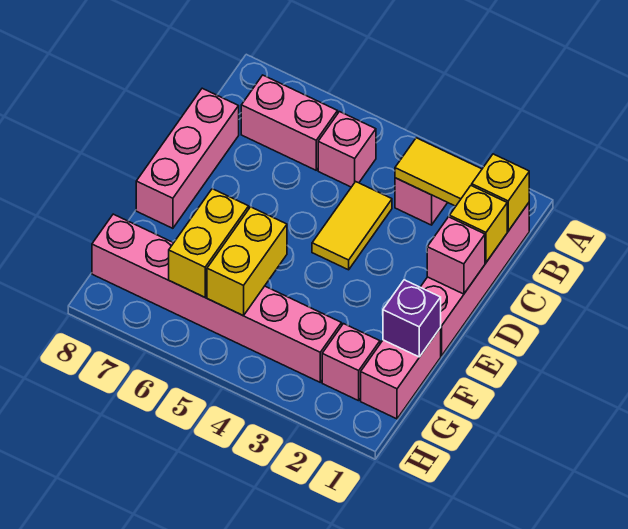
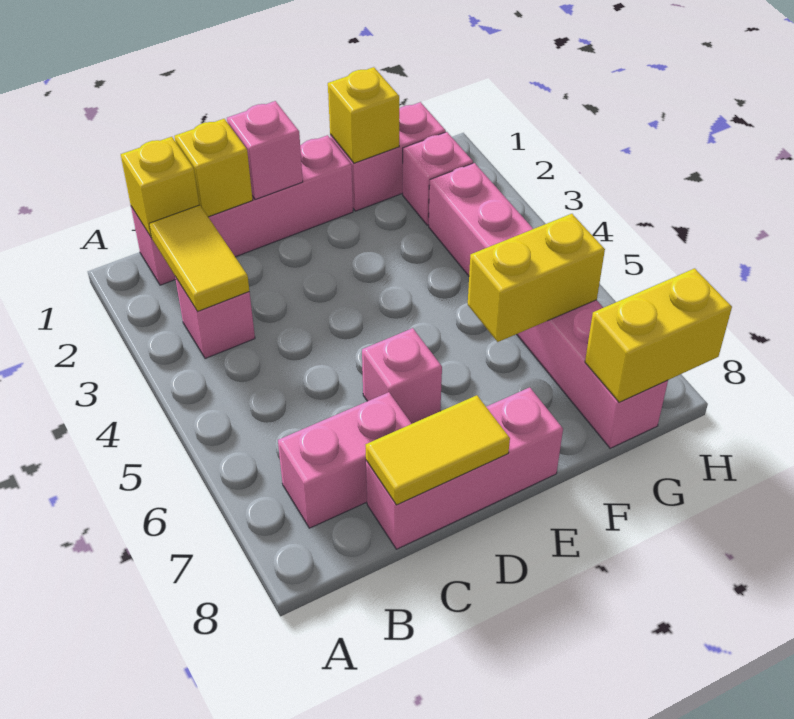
pink 1x1 brick [318,112,376,187] -> pink 1x1 brick moved to [362,328,442,424]
pink 1x2 brick [241,75,338,170] -> pink 1x2 brick turned to [278,392,411,528]
yellow 1x2 tile [312,182,392,270] -> yellow 1x2 tile moved to [366,395,510,505]
purple 1x1 brick [383,280,441,357] -> yellow 1x1 brick [328,67,399,163]
yellow 1x2 brick [207,207,287,316] -> yellow 1x2 brick moved to [585,268,732,402]

